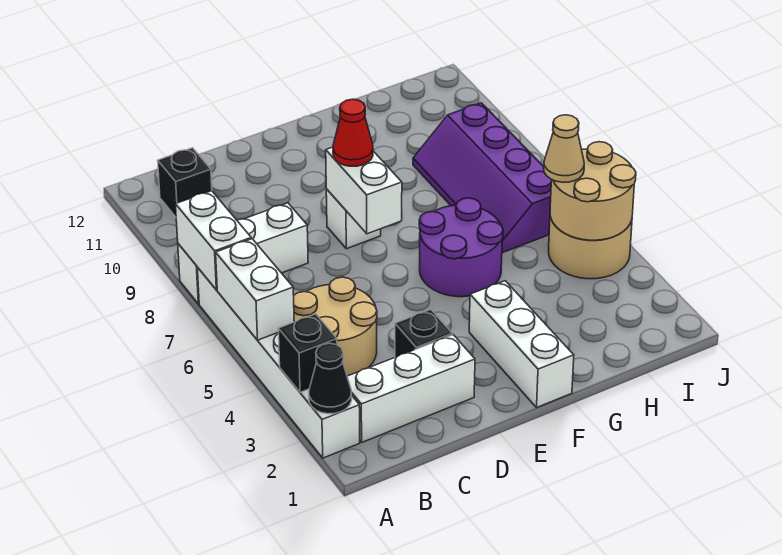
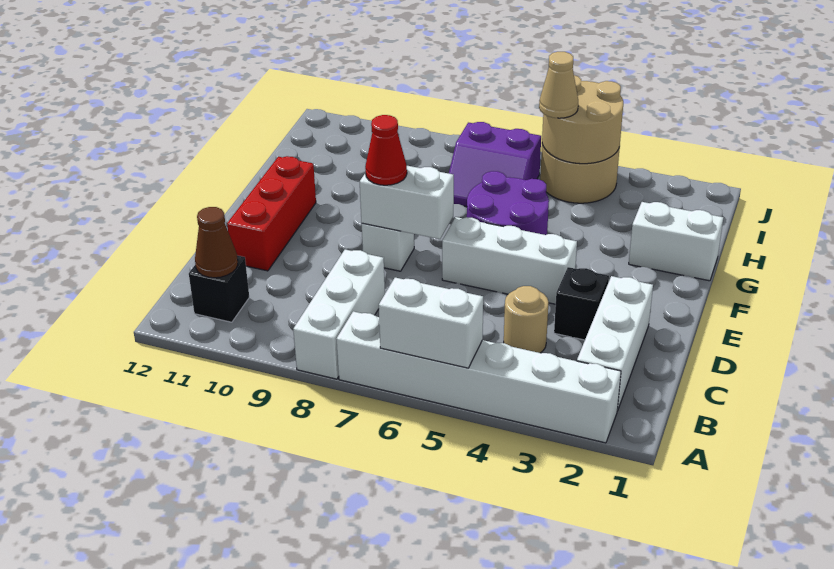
black 1x1 cone [309,343,352,414] -> none
black 1x1 brick [278,314,337,392] -> none
white 1x2 brick [176,191,251,290] -> white 1x2 brick moved to [629,202,723,281]
tan 2x2 round brick [294,277,377,376] -> tan 1x1 round brick [504,286,549,353]
none -> brown 1x1 cone [195,207,238,278]
none -> red 1x3 brick [227,156,316,271]
white 1x3 brick [469,281,574,407] -> white 1x3 brick moved to [442,217,577,304]
purple 2x4 slope [413,103,551,253] -> purple 2x2 slope [449,122,541,207]

